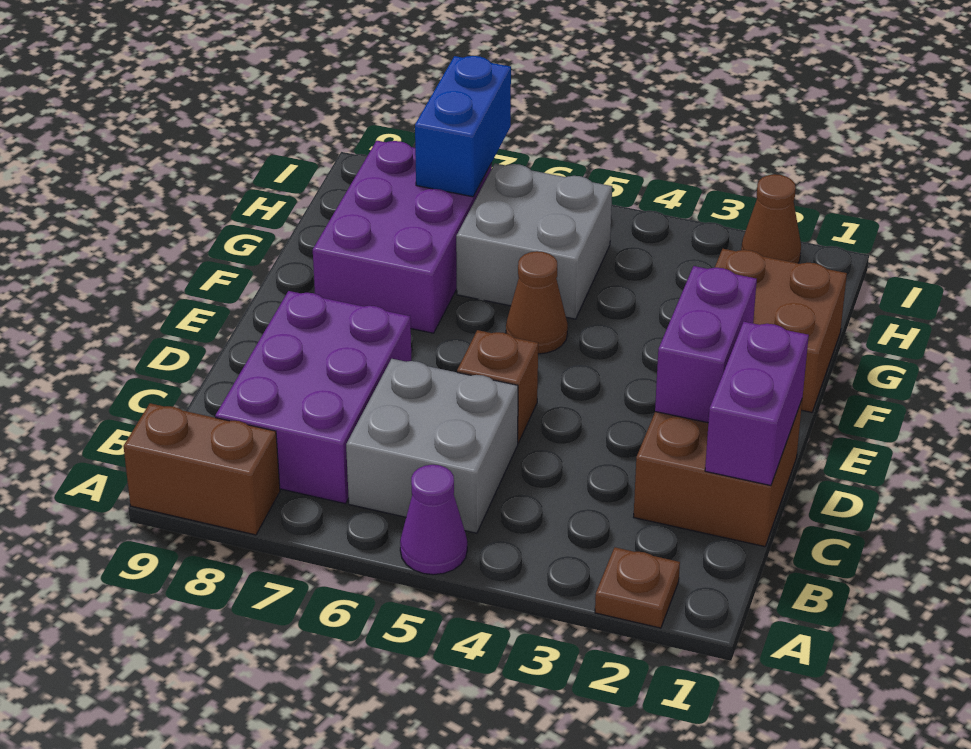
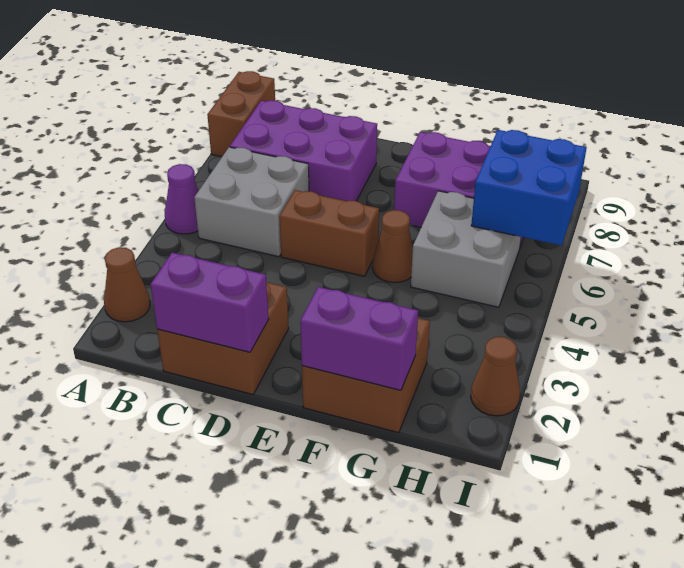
brown 1x1 plate [595,547,680,628] -> brown 1x1 cone [104,247,150,322]
purple 1x2 brick [655,266,757,423] -> purple 1x2 brick moved to [300,287,418,390]
brown 1x1 brick [457,330,538,443] -> brown 1x2 brick [279,190,379,276]
blue 1x2 brick [415,56,511,197] -> blue 2x2 brick [471,130,587,245]

